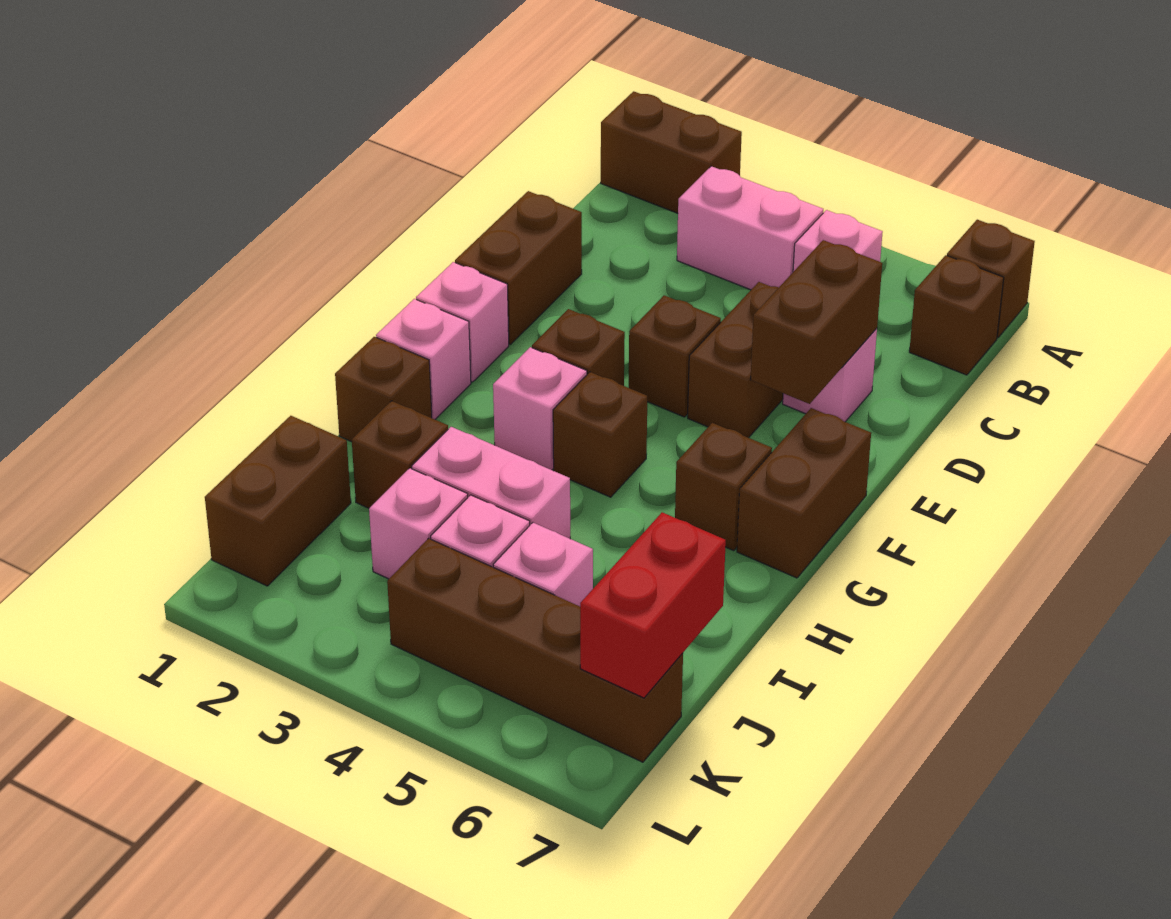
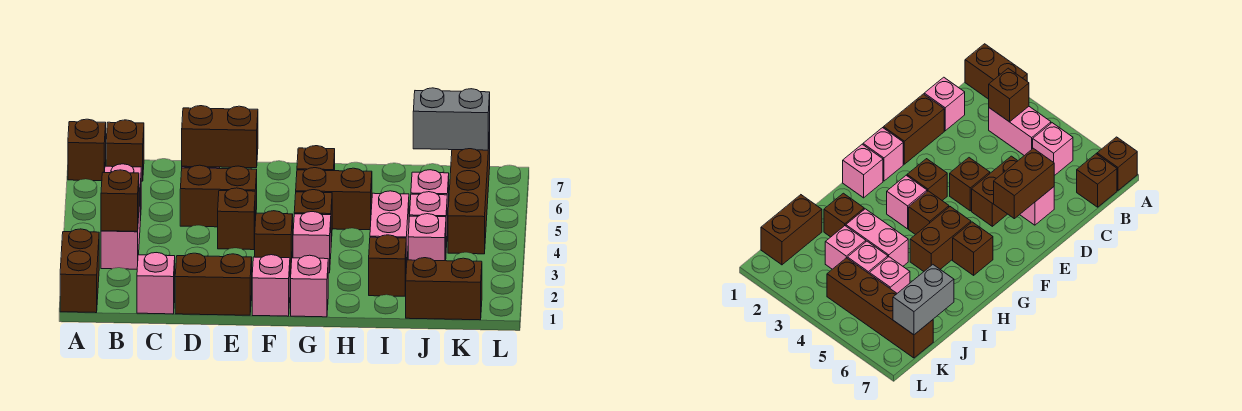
none -> pink 1x1 brick [137,253,175,314]
brown 1x2 brick [737,408,871,578] -> brown 1x2 brick moved to [296,168,372,230]
brown 1x1 brick [335,337,432,442] -> brown 1x1 brick moved to [101,170,139,232]
red 1x2 brick [580,512,726,698] -> grey 1x2 brick [413,88,490,150]

